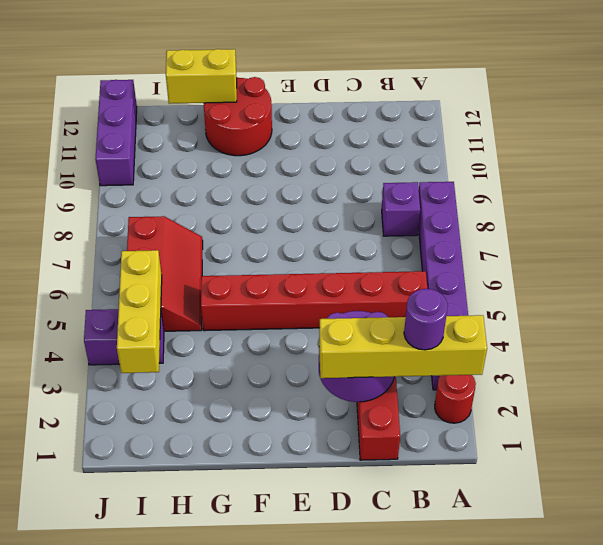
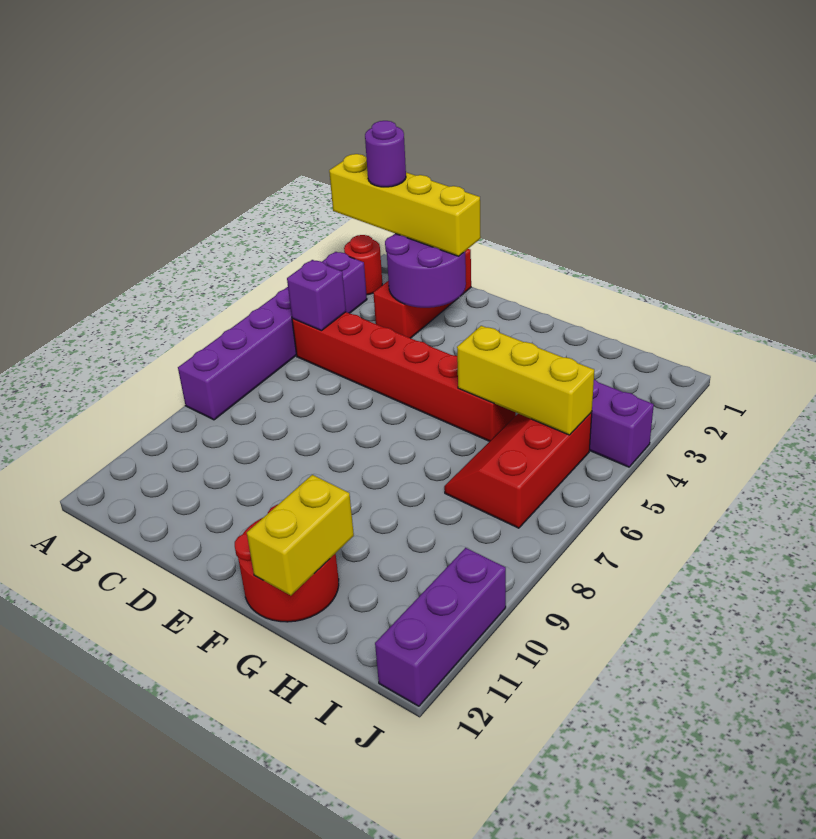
purple 1x1 brick [382,182,420,236] -> purple 1x1 brick moved to [287,260,346,331]
yellow 1x2 brick [166,49,237,104] -> yellow 1x2 brick turned to [247,475,354,596]
yellow 1x3 brick [117,250,162,373] -> yellow 1x3 brick turned to [457,326,594,435]

